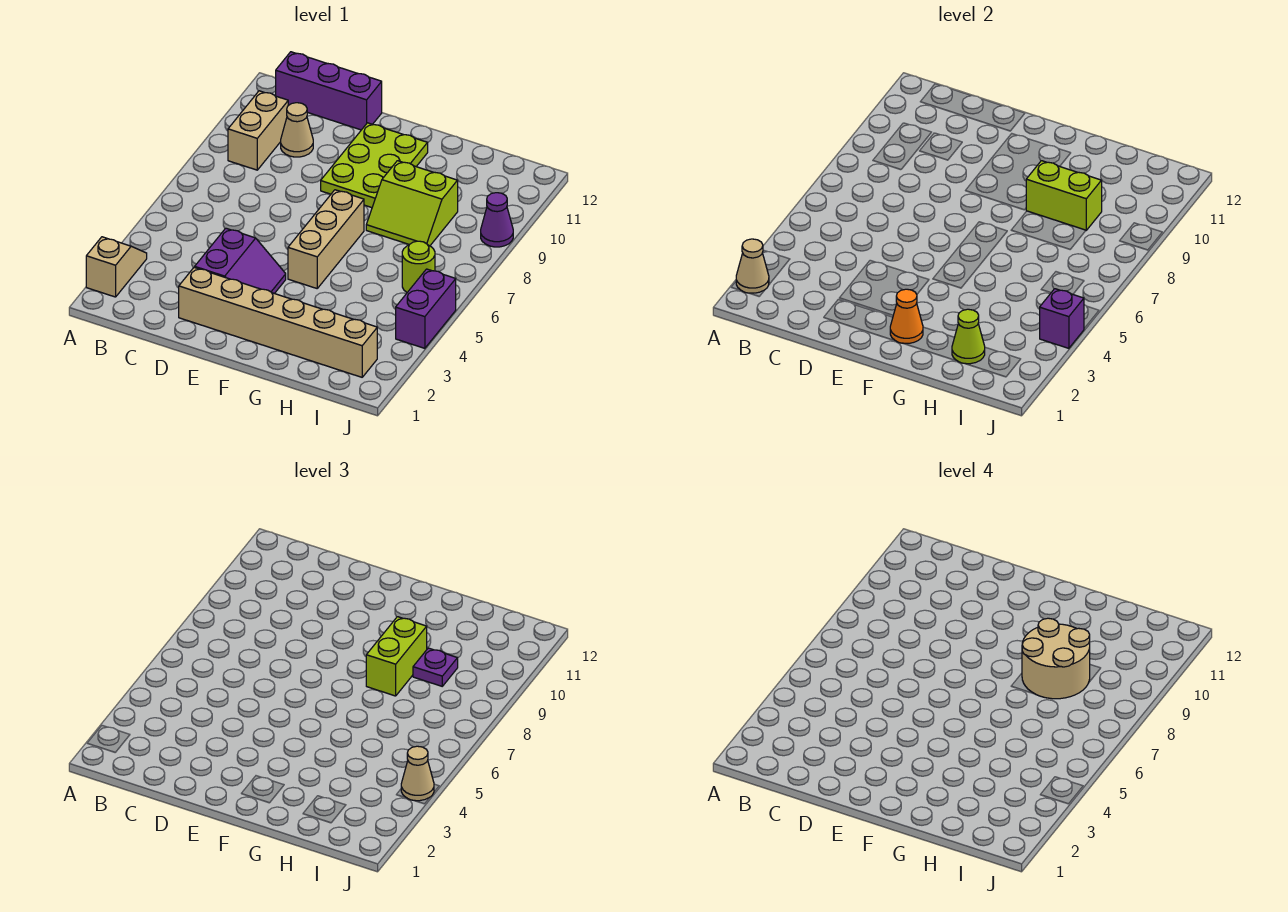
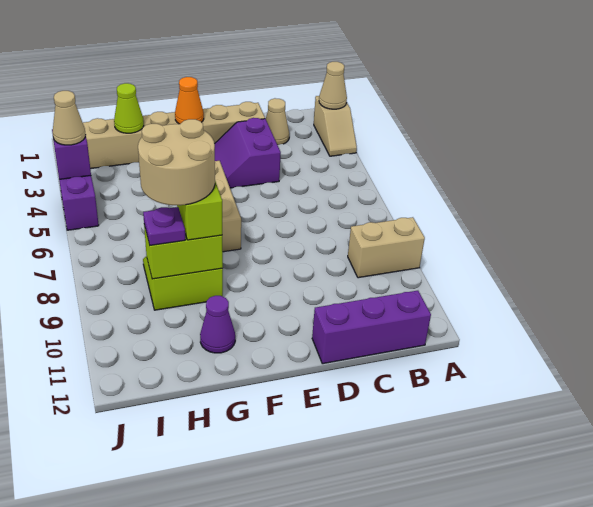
tan 1x2 brick [228,91,288,170] -> tan 1x2 brick turned to [348,217,425,278]
tan 1x1 cone [281,103,313,157] -> tan 1x1 cone moved to [266,98,289,145]
lime 2x3 plate [321,123,428,208] -> none
lime 1x1 round brick [402,241,435,292] -> none
purple 1x1 cone [481,193,513,247] -> purple 1x1 cone moved to [200,296,235,353]

